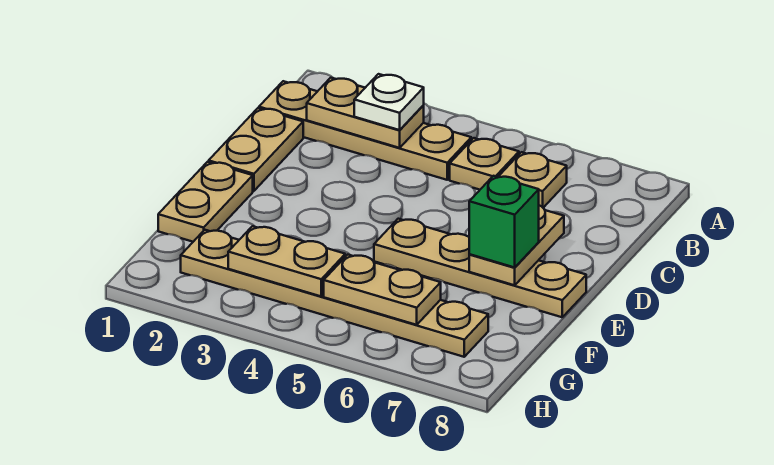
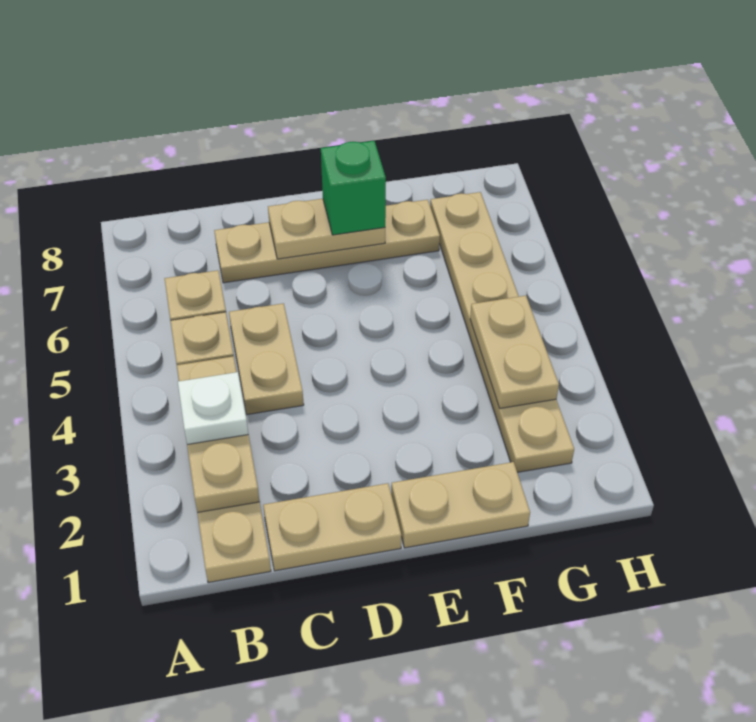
tan 1x4 plate [374,219,586,317] -> tan 1x4 plate turned to [214,200,440,283]
tan 1x2 plate [324,255,441,325] -> tan 1x2 plate moved to [229,303,304,415]

